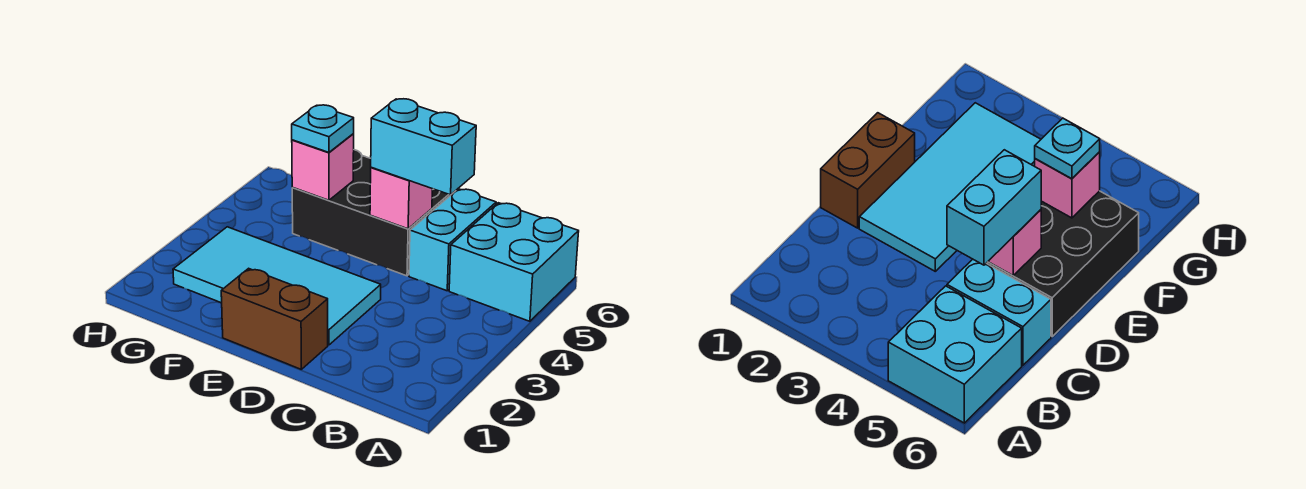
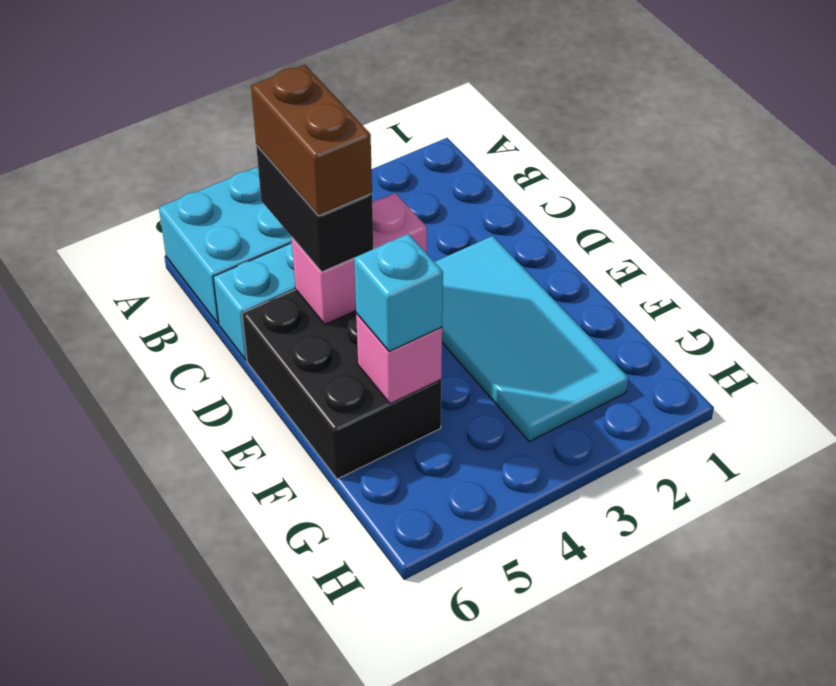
cyan 1x2 brick [371,99,476,195] -> black 1x2 brick [256,145,374,272]
brown 1x2 brick [221,268,328,369] -> brown 1x2 brick moved to [251,65,372,216]
pink 1x1 brick [370,167,432,229] -> pink 1x2 brick [292,193,427,324]
cyan 1x1 plate [292,105,354,152] -> cyan 1x1 brick [354,234,443,352]

